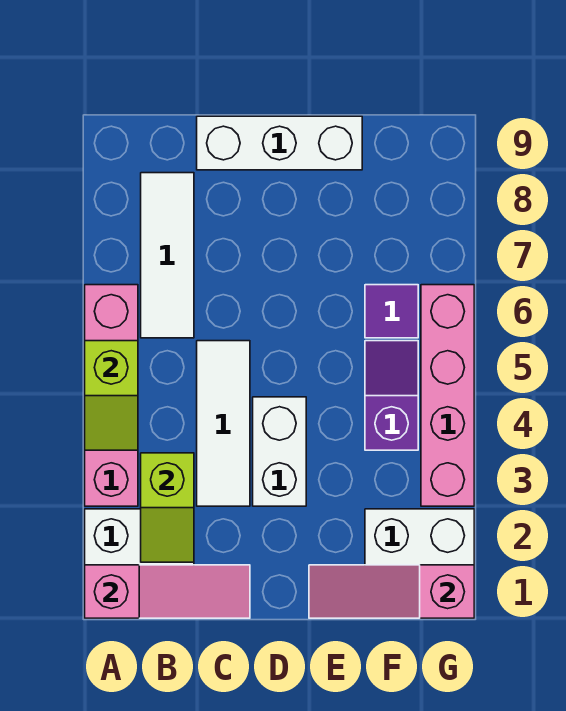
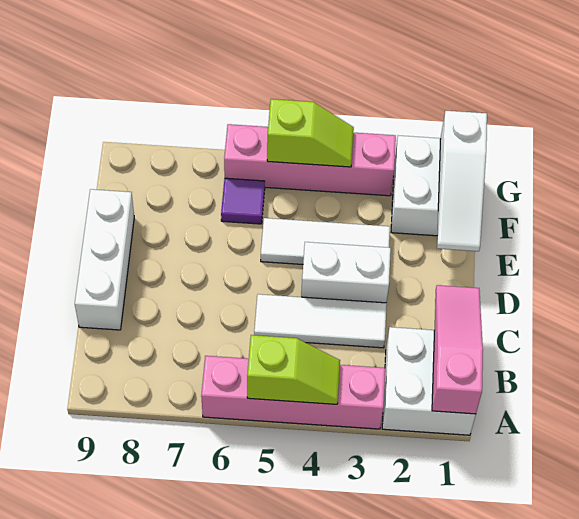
lime 1x2 slope [141,453,194,562] -> lime 1x2 slope moved to [267,99,354,167]
white 1x3 tile [141,173,194,338] -> white 1x3 tile moved to [261,218,390,264]
pink 1x3 slope [309,565,474,618] -> white 1x3 slope [437,111,487,251]
purple 1x2 slope [365,341,418,450] -> none

